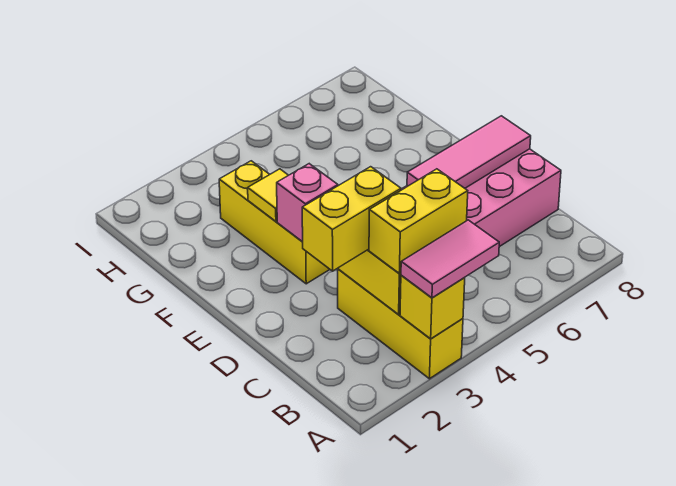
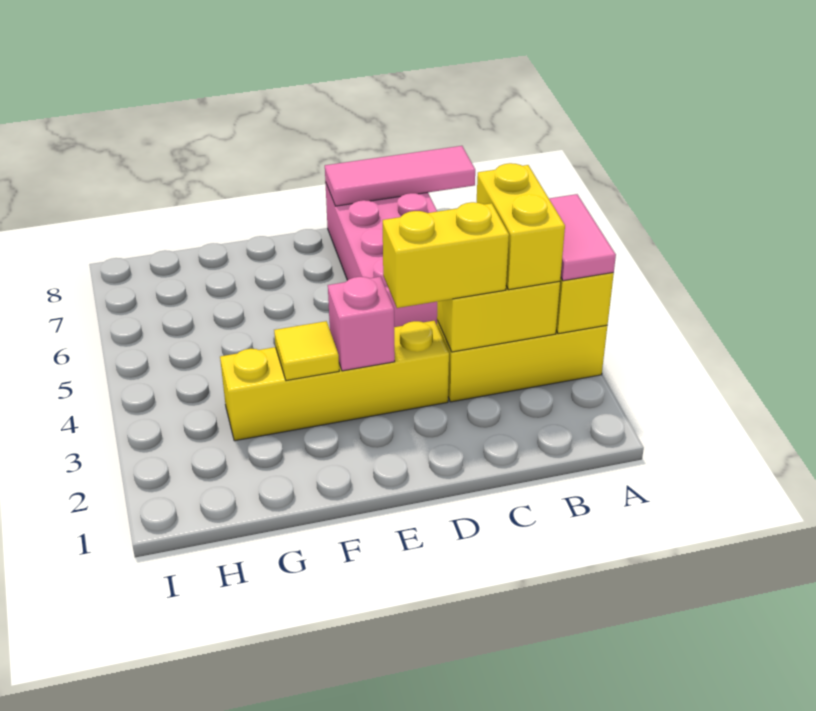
yellow 1x2 brick [302,167,401,271] -> yellow 1x2 brick turned to [383,202,509,308]
pink 1x3 tile [407,116,531,188] -> pink 1x3 tile turned to [325,146,475,206]
yellow 1x3 brick [219,161,330,284] -> yellow 1x4 brick [220,321,449,441]

